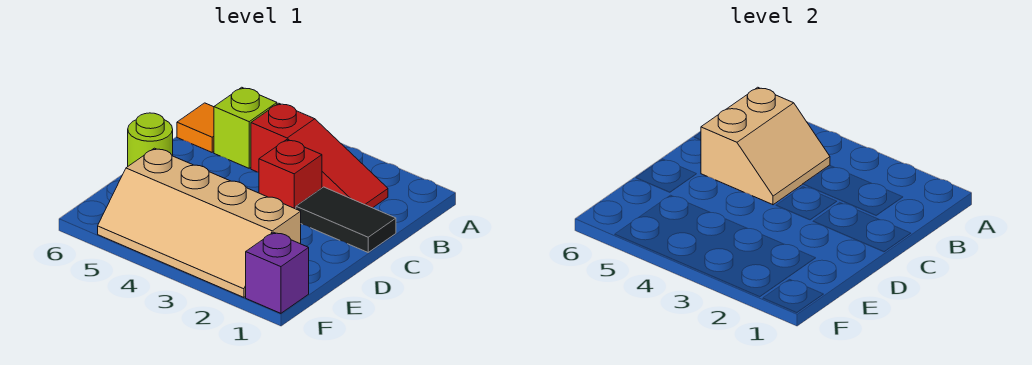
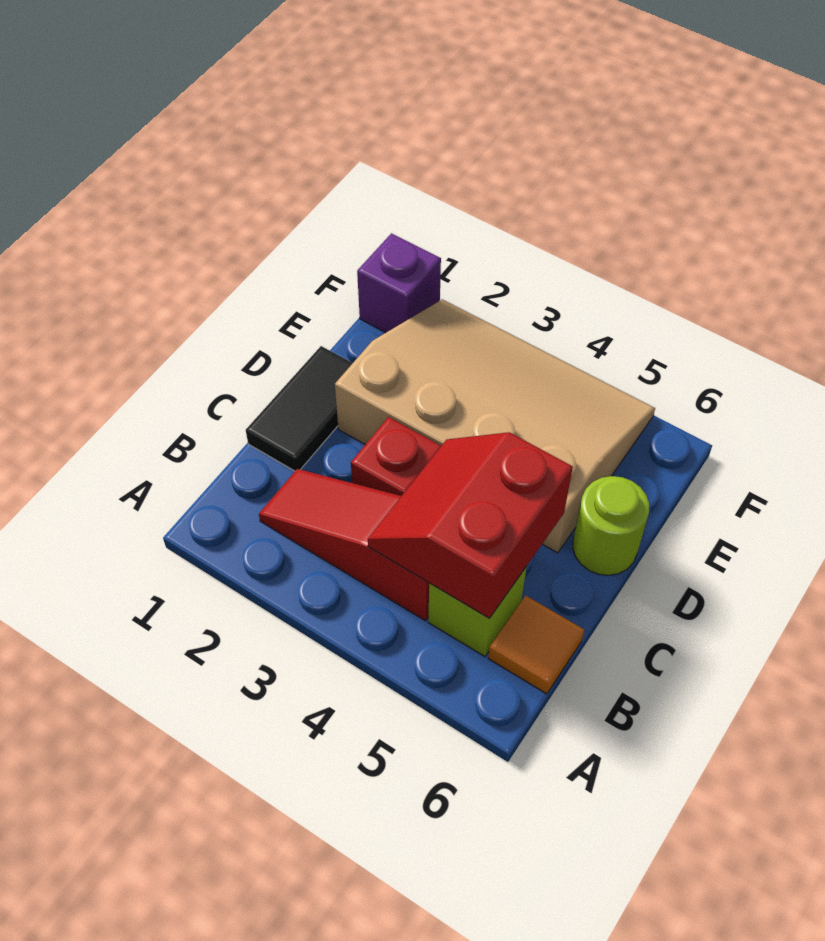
tan 2x2 slope [701,87,830,205] -> red 2x2 slope [368,432,573,618]
black 1x2 tile [296,187,396,252] -> black 1x2 tile turned to [246,346,352,471]
tan 2x4 slope [98,148,301,297] -> tan 3x4 slope [335,299,655,553]

